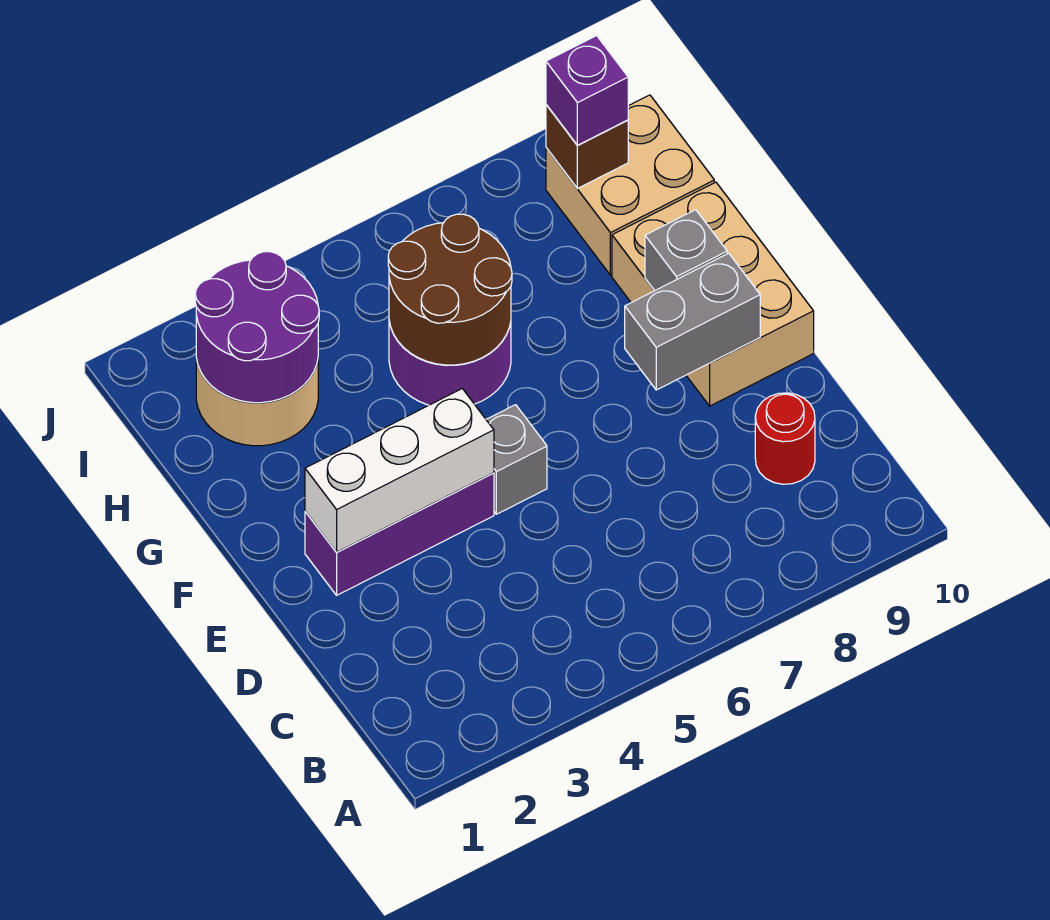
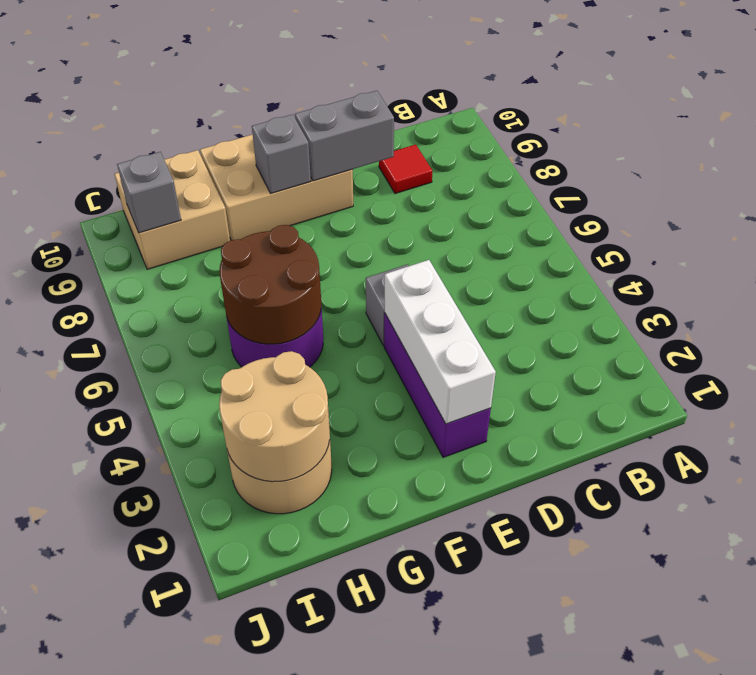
red 1x1 round brick [755,393,815,484] -> red 1x1 tile [379,145,432,194]
grey 1x2 brick [625,253,760,390] -> grey 1x2 brick turned to [295,91,394,181]
purple 2x2 round brick [195,252,319,403] -> tan 2x2 round brick [219,351,330,482]
brown 1x1 brick [546,105,628,188] -> grey 1x1 brick [117,152,181,233]
purple 1x1 brick [546,36,628,145] -> none

